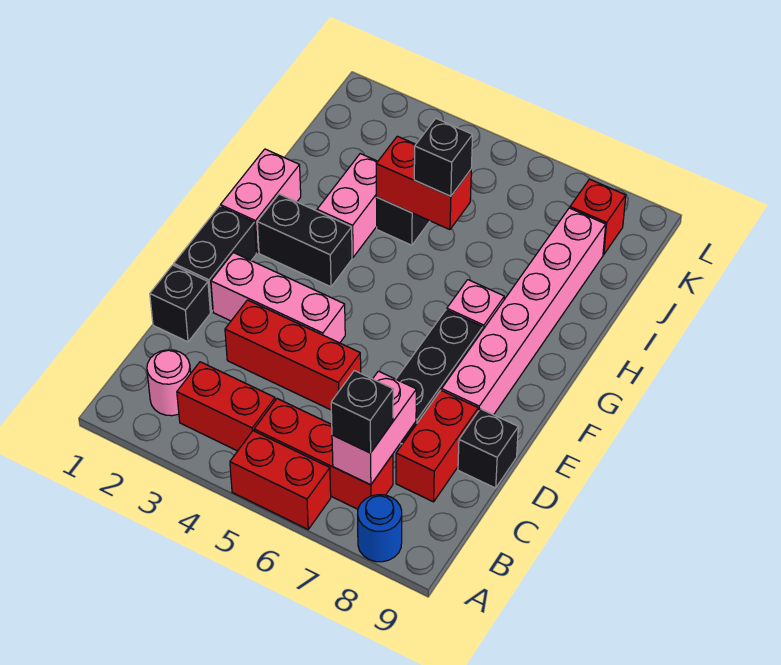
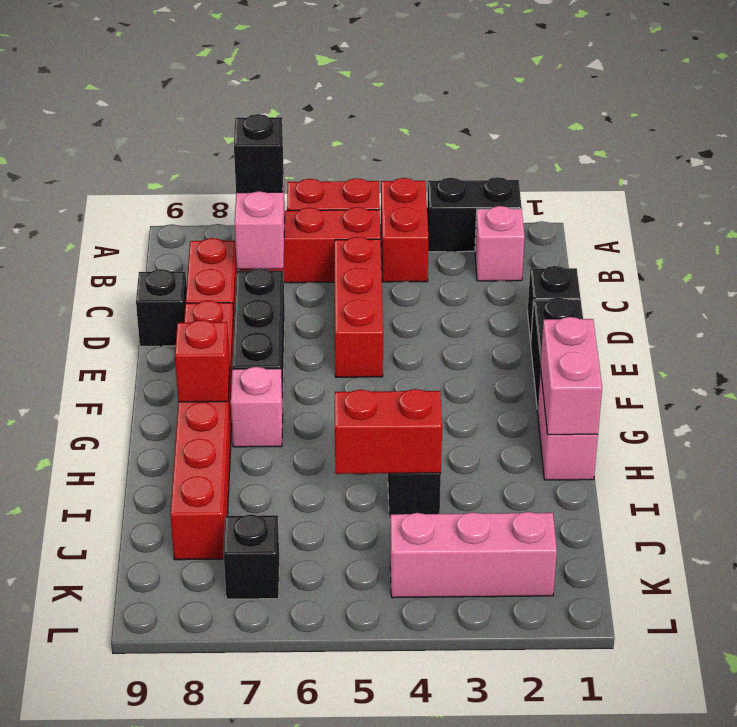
blue 1x1 round brick [358,495,402,562] -> none
pink 1x1 round brick [147,350,191,416] -> pink 1x1 brick [475,206,525,281]
red 1x2 brick [177,362,275,451] -> red 1x2 brick turned to [381,178,428,282]
red 1x3 brick [225,300,361,410] -> red 1x3 brick turned to [335,237,383,377]
pink 1x3 brick [211,253,345,343] -> pink 1x3 brick moved to [390,512,557,598]
pink 1x6 brick [442,208,606,415] -> red 1x6 brick [170,300,234,560]
black 1x2 brick [257,194,352,287] -> black 1x2 brick moved to [427,177,522,252]
pink 1x2 brick [317,154,378,257] -> pink 1x2 brick moved to [540,317,602,435]
black 1x1 brick [414,119,473,196] -> black 1x1 brick moved to [224,514,280,599]
red 1x1 brick [570,179,626,255] -> red 1x1 brick moved to [175,320,230,402]

